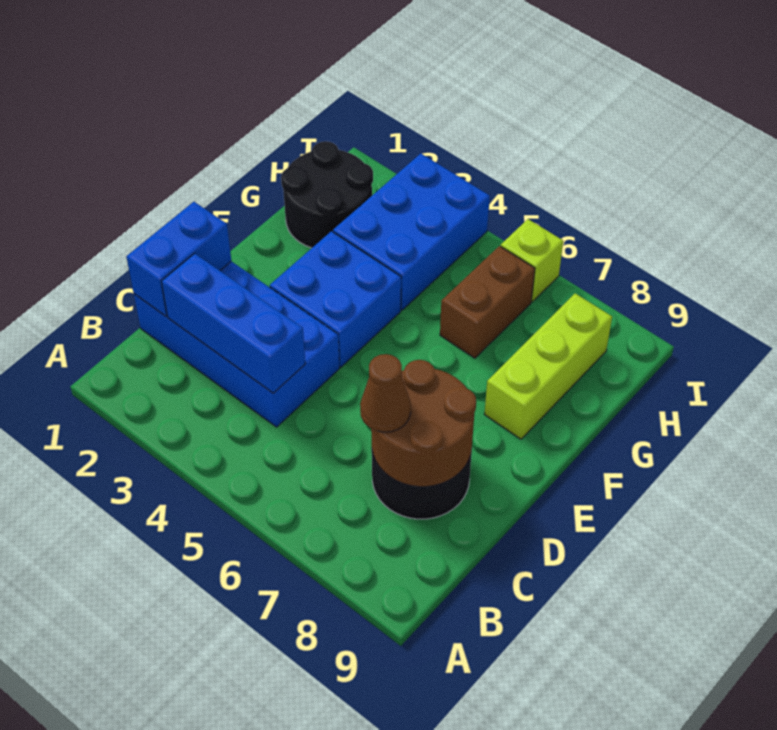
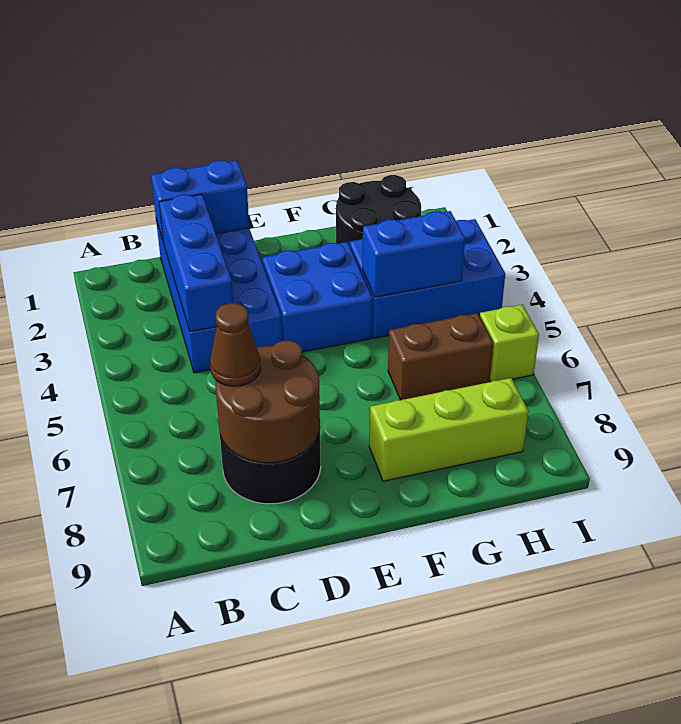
none -> blue 1x2 brick [362,211,465,297]

